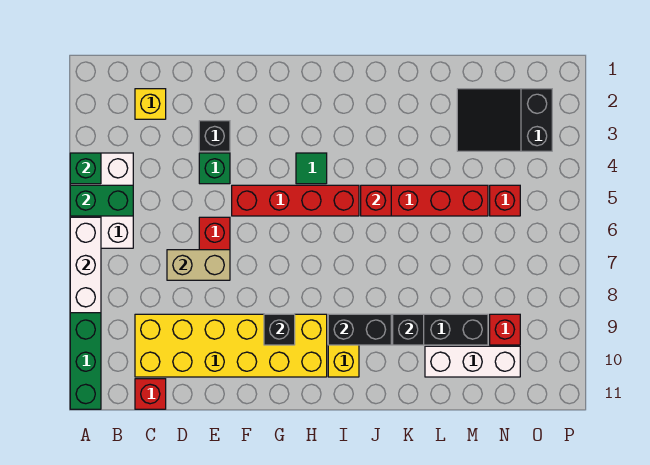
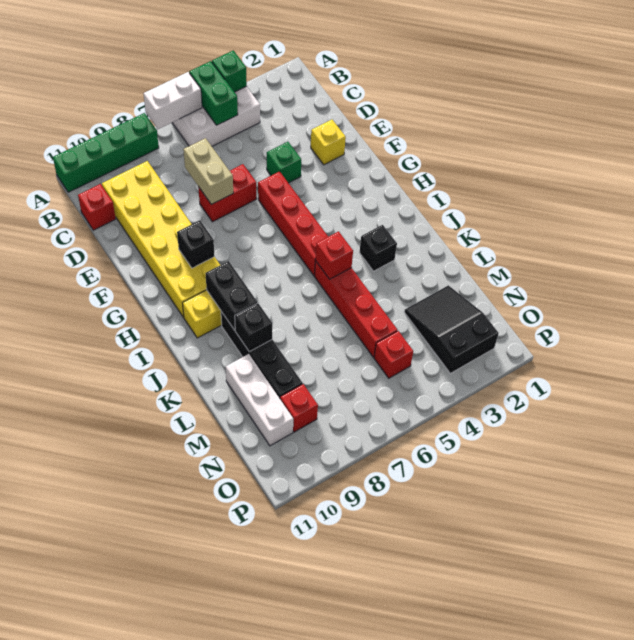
white 1x3 brick [70,217,101,313] -> white 1x2 brick [143,72,202,129]
yellow 1x1 brick [135,89,166,119] -> yellow 1x1 brick moved to [311,120,346,165]
black 1x1 brick [199,121,230,151] -> black 1x1 brick moved to [359,225,397,271]
green 1x1 tile [296,153,327,184] -> none

